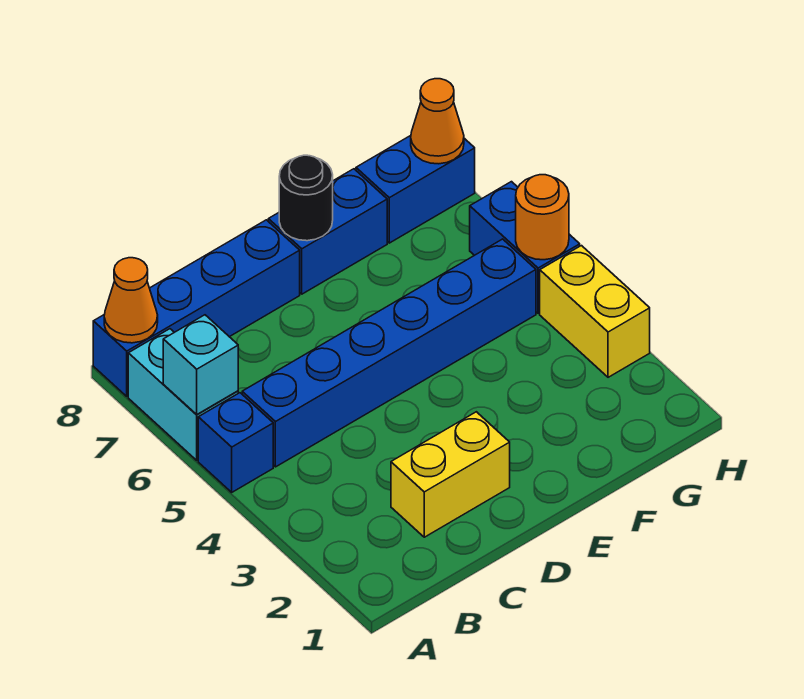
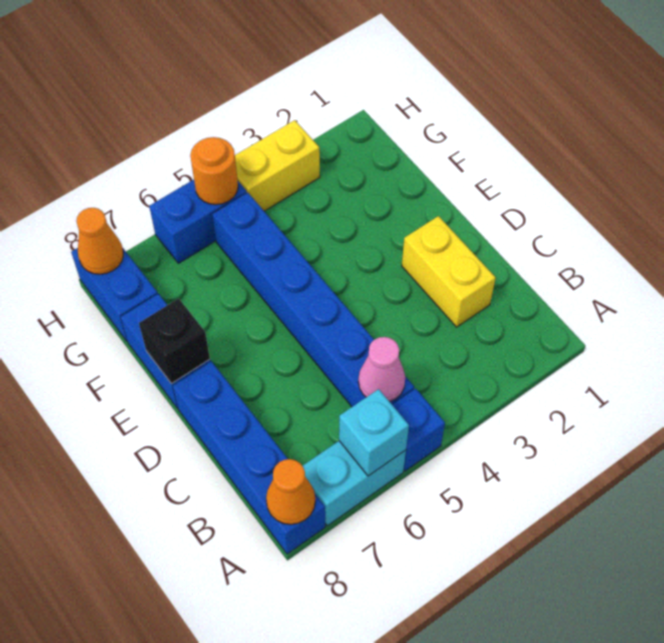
none -> pink 1x1 cone [358,337,405,402]
black 1x1 round brick [279,155,333,241] -> black 1x1 brick [139,298,210,384]

